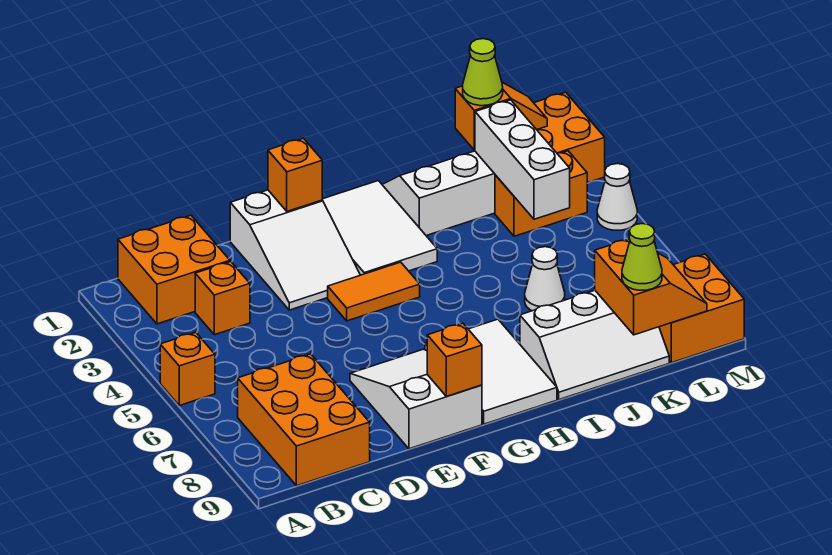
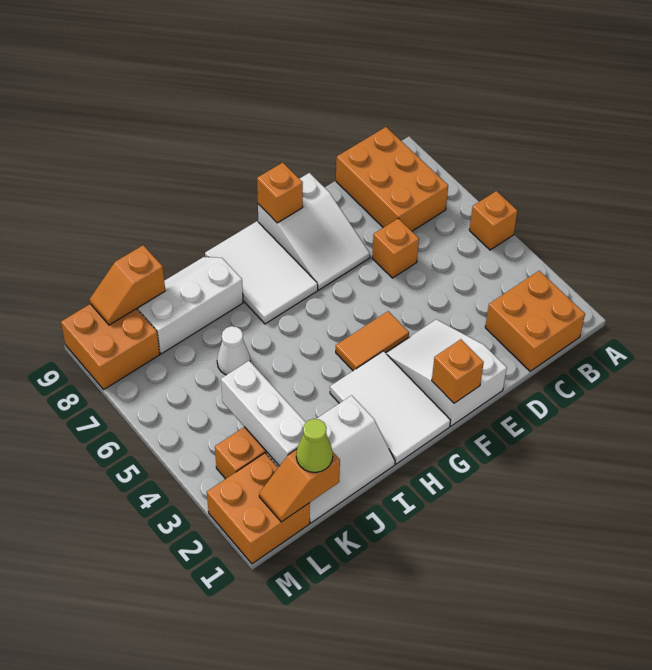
orange 1x1 brick [195,262,250,335] -> orange 1x1 brick moved to [372,218,419,278]
orange 2x2 slope [595,239,707,335] -> orange 1x2 slope [90,245,165,325]
lime 1x1 cone [622,224,662,290] -> none
white 1x1 cone [597,164,637,230] -> none

